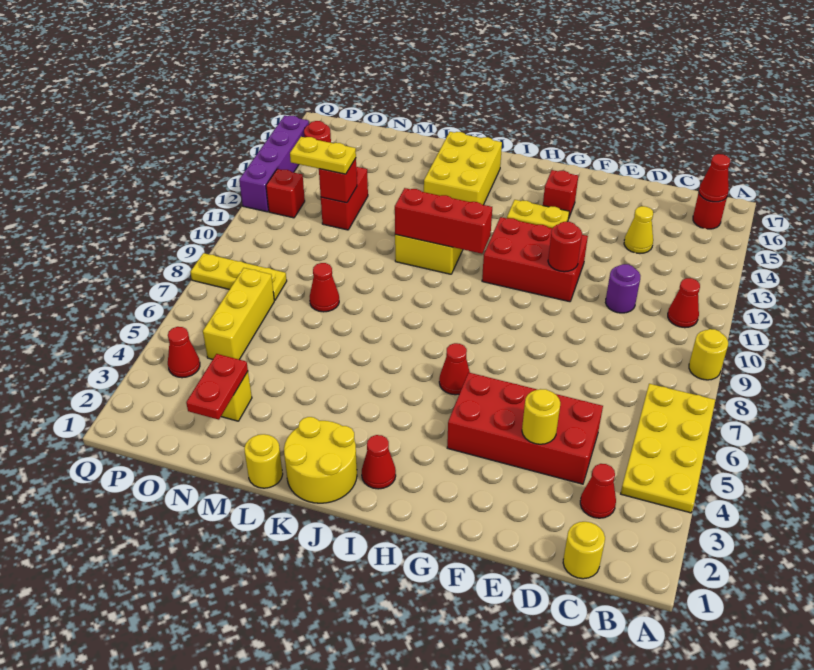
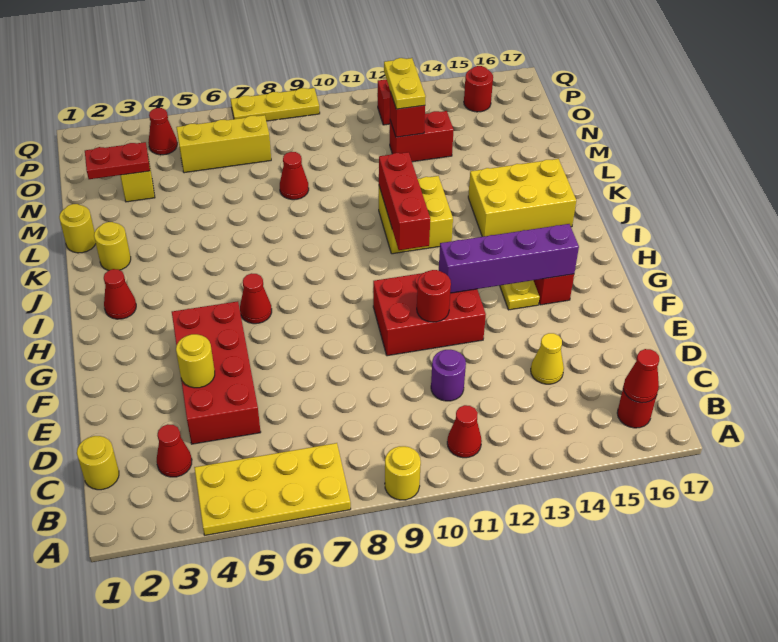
red 2x3 brick [482,217,588,302] -> red 2x3 brick turned to [373,273,486,356]
yellow 2x2 round brick [284,417,357,503] -> yellow 1x1 round brick [94,222,131,271]
yellow 1x3 plate [190,253,287,300] -> yellow 1x3 plate turned to [231,88,320,121]
purple 1x4 brick [239,116,309,212] -> purple 1x4 brick moved to [439,224,579,293]

